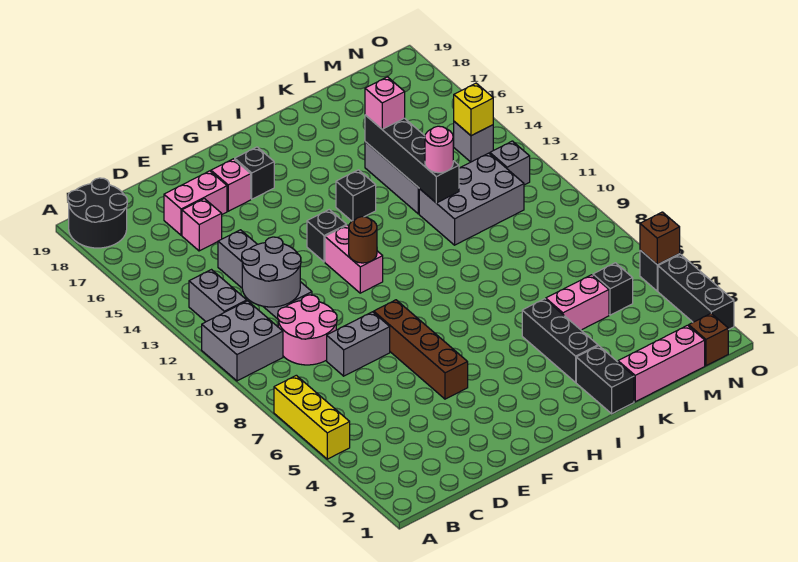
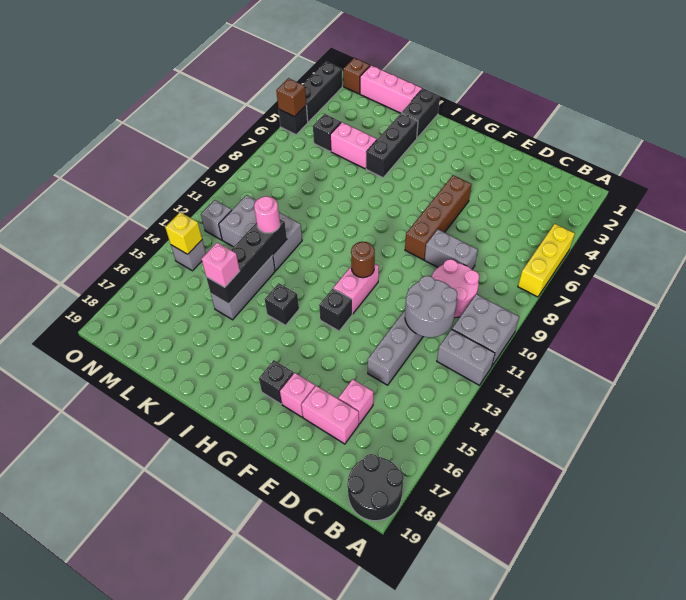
grey 1x2 brick [189,270,247,322] -> grey 1x2 brick turned to [437,329,495,385]

